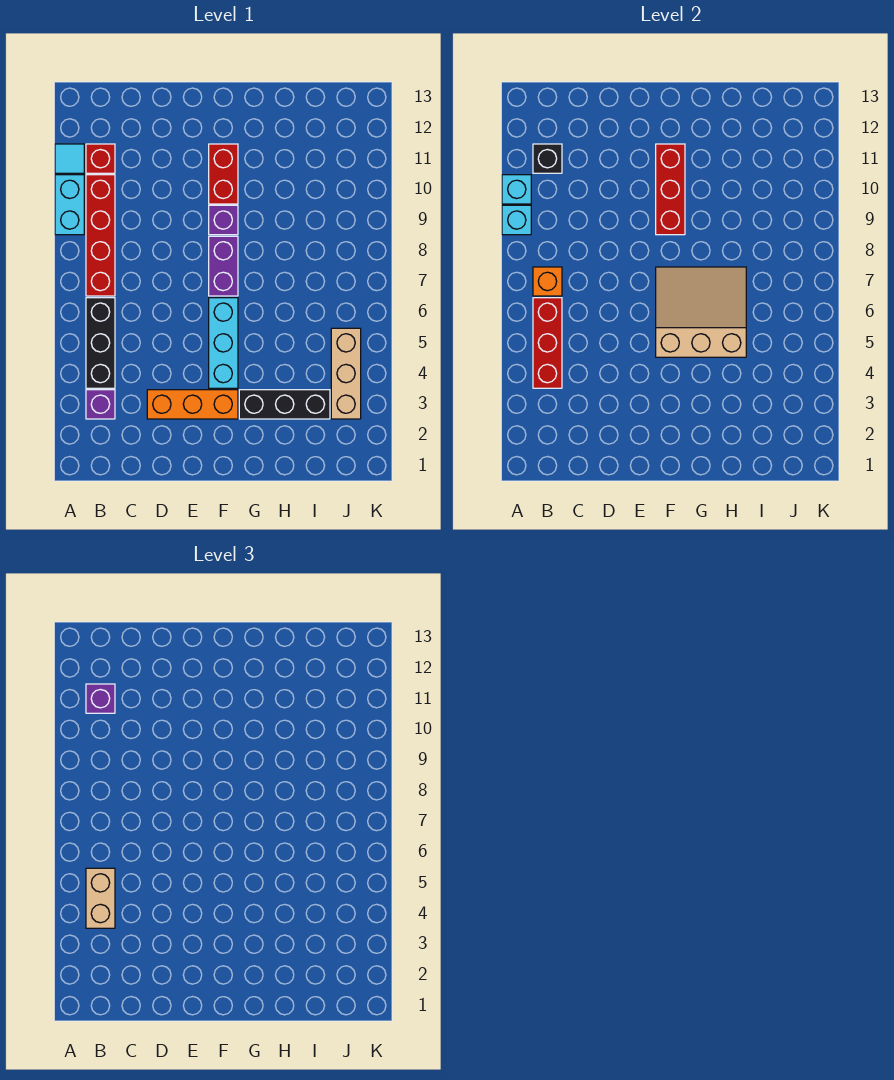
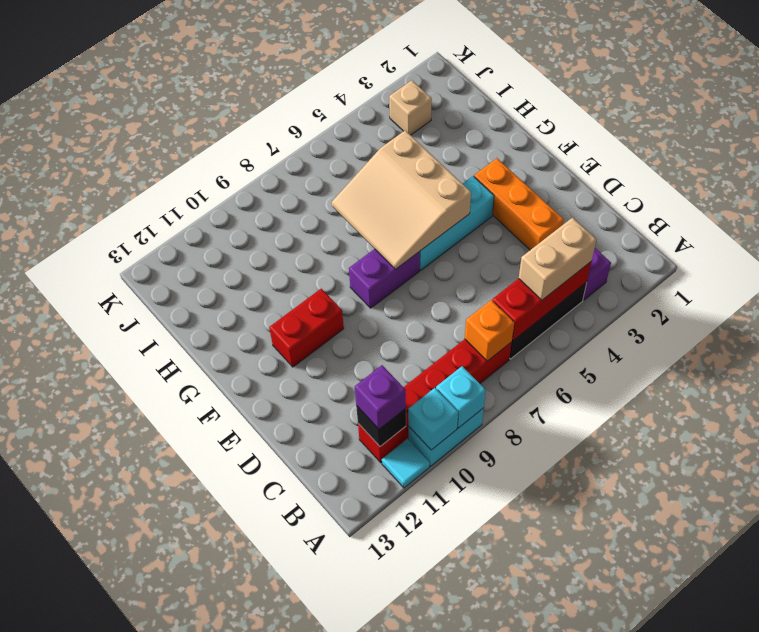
purple 1x1 brick [209,205,238,235] -> none
red 1x3 brick [656,144,685,235] -> none
black 1x3 brick [239,390,330,419] -> none
tan 1x3 brick [331,328,361,419] -> tan 1x1 brick [389,80,432,135]

